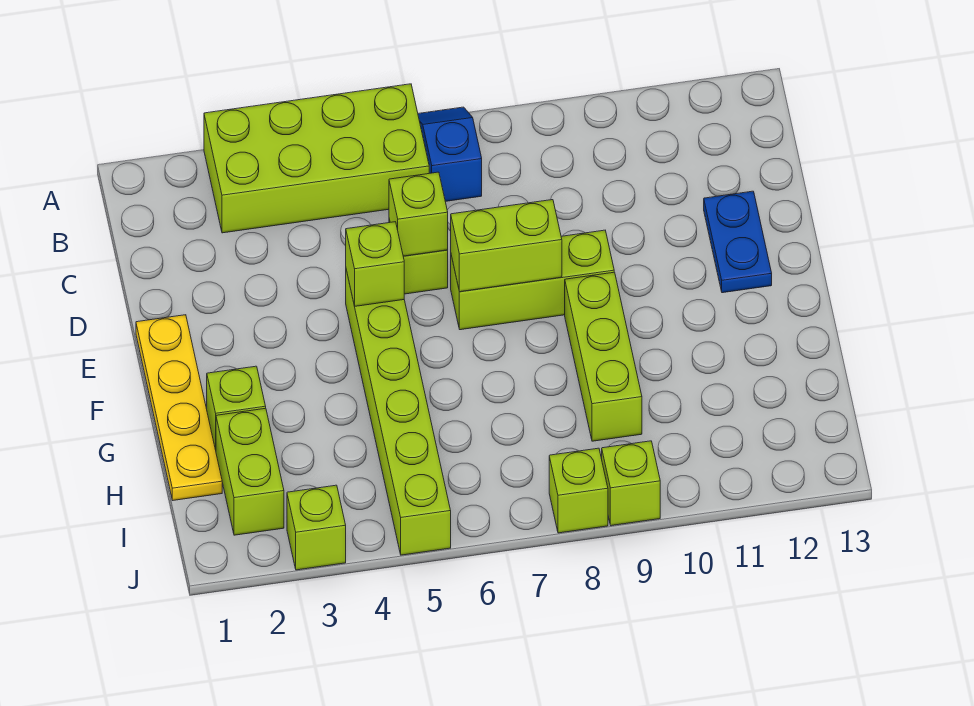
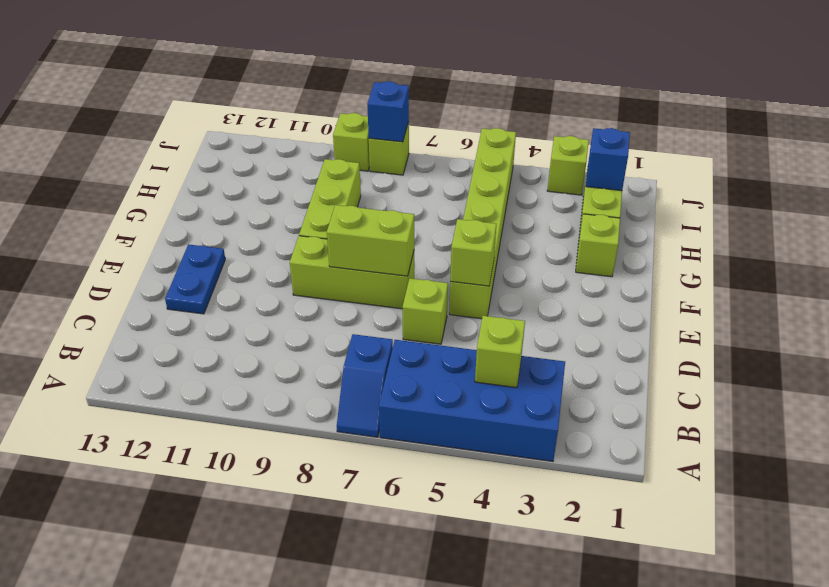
lime 2x4 brick [204,84,429,233] -> blue 2x4 brick [379,340,565,461]
lime 1x1 brick [389,172,448,256] -> lime 1x1 brick moved to [475,316,525,388]
yellow 1x4 plate [136,315,222,500] -> none
none -> blue 1x1 brick [586,128,630,191]
none -> blue 1x1 brick [367,81,409,142]

